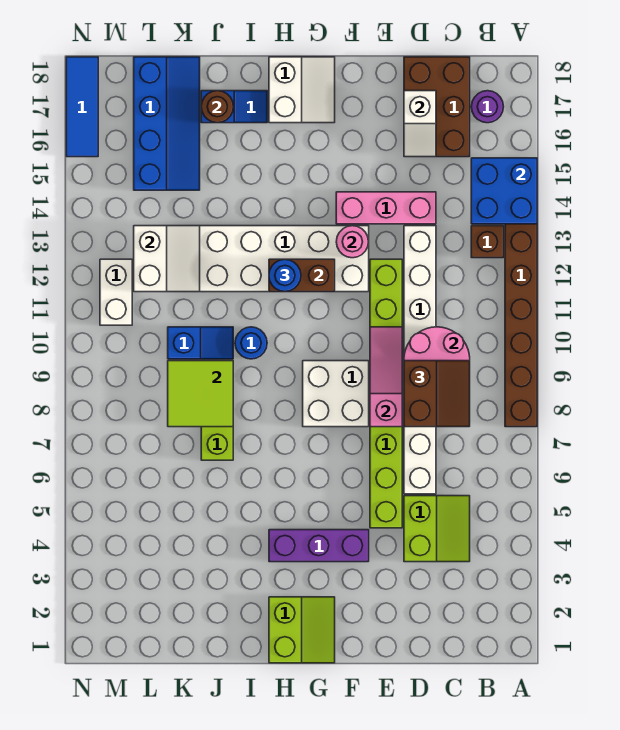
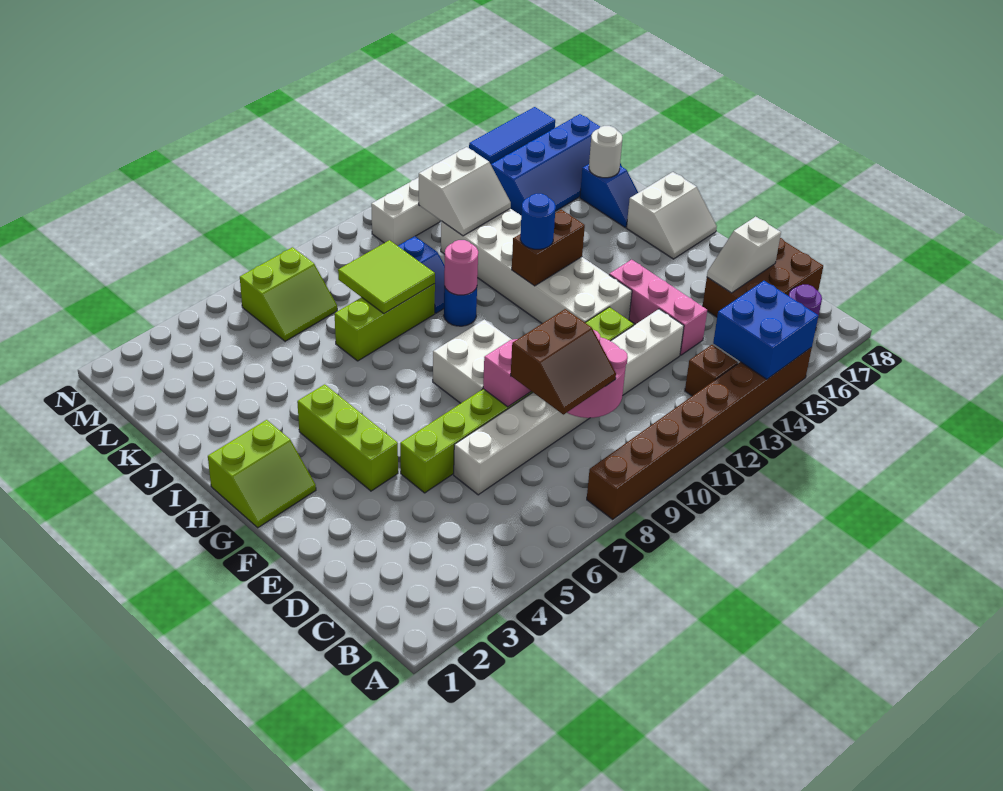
lime 2x2 slope [404,496,470,562] -> lime 2x2 slope moved to [240,247,337,341]
purple 1x3 brick [269,530,369,562] -> lime 1x3 brick [297,384,398,491]
pink 1x1 round brick [336,226,368,258] -> pink 1x1 round brick moved to [444,240,478,295]
brown 1x2 brick [269,259,335,292] -> brown 1x2 brick turned to [512,210,585,286]
brown 1x1 round brick [201,91,233,123] -> white 1x1 round brick [589,126,622,178]

